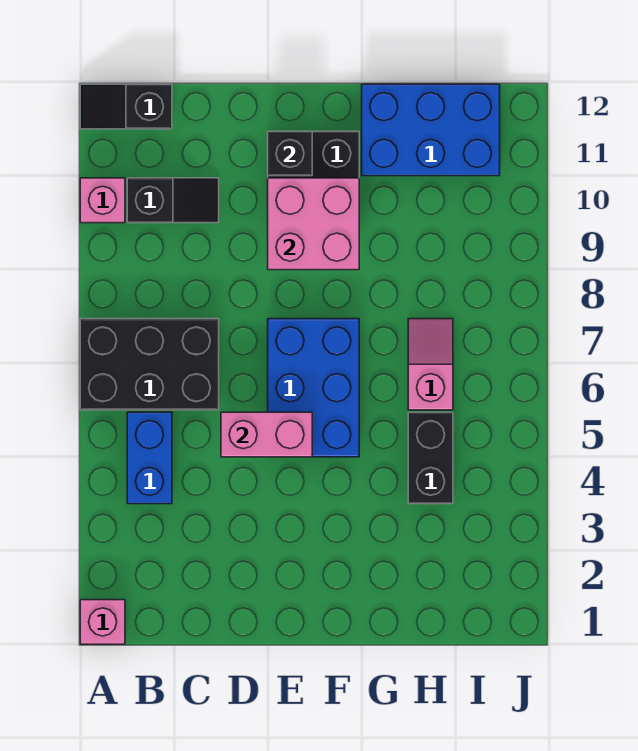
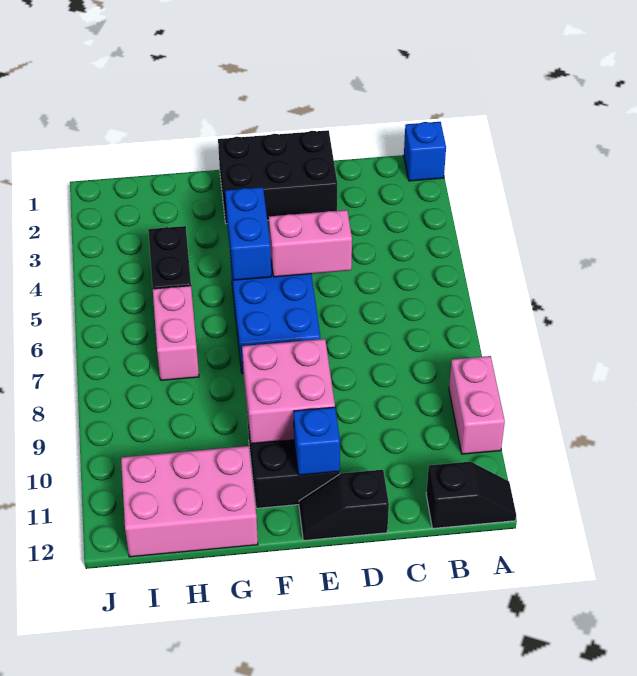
pink 1x1 brick [80,600,125,644] -> blue 1x1 brick [404,122,446,181]
black 2x3 brick [80,319,219,410] -> black 2x3 brick moved to [218,130,337,224]
pink 1x1 brick [80,178,125,223] -> pink 1x2 brick [449,356,505,454]
blue 1x2 brick [127,412,172,504] -> blue 1x2 brick moved to [225,187,271,280]
black 1x2 slope [127,178,219,223] -> black 1x2 slope moved to [299,470,389,540]
black 1x1 brick [268,131,312,176] -> blue 1x1 brick [294,407,340,475]
blue 2x3 brick [362,84,500,176] -> pink 2x3 brick [121,446,258,557]
pink 1x2 slope [408,319,453,410] -> pink 1x2 brick [153,286,199,380]

